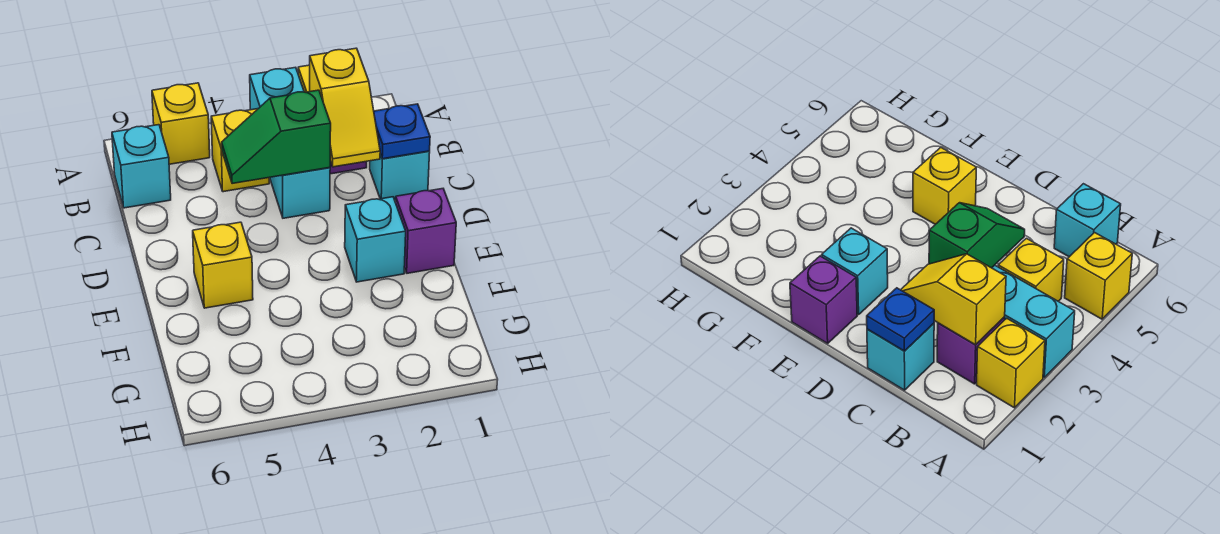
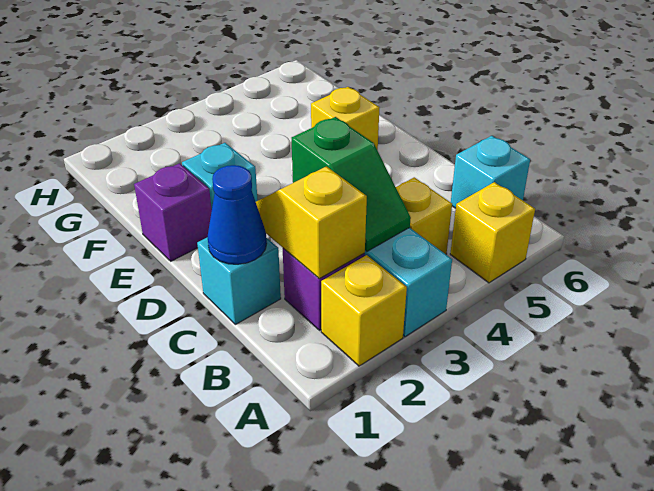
blue 1x1 plate [374,104,430,159] -> blue 1x1 cone [207,165,267,264]
green 1x2 slope [222,90,331,184] -> green 1x2 slope turned to [292,117,411,251]

